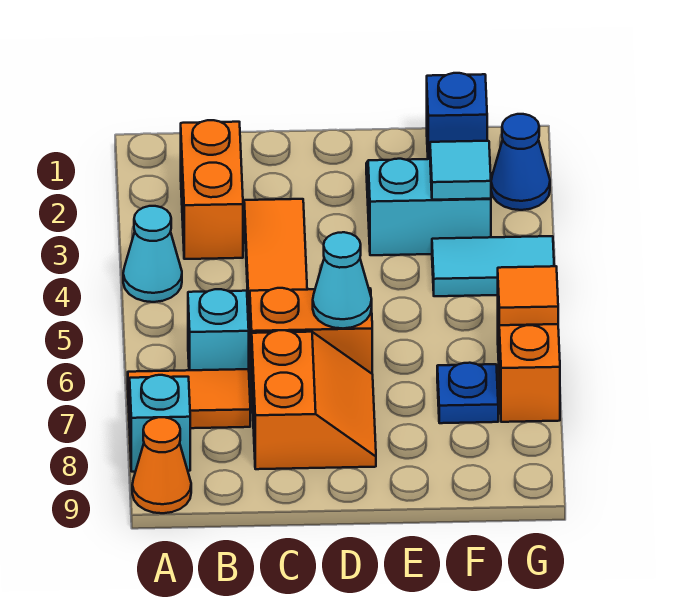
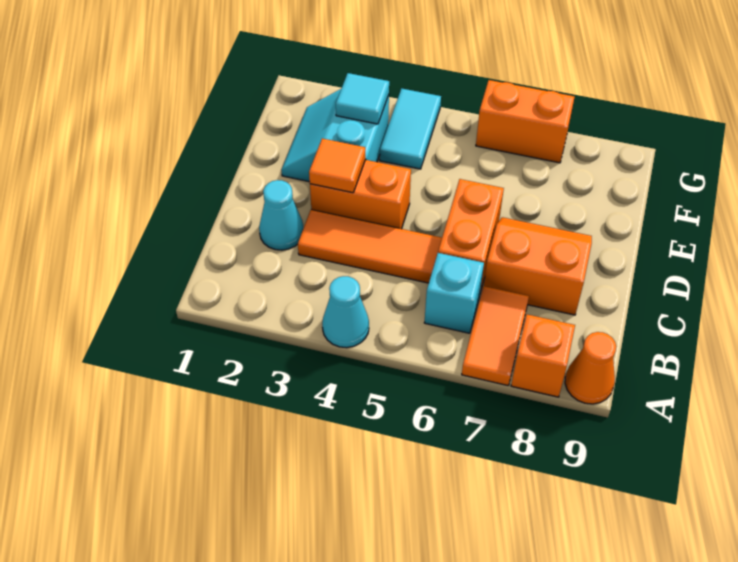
cyan 1x1 brick [130,375,190,472] -> orange 1x1 brick [511,314,575,397]
orange 1x2 brick [181,120,243,259] -> orange 1x2 brick moved to [310,160,411,229]
cyan 1x1 cone [313,232,372,328] -> cyan 1x1 cone moved to [259,180,304,250]
blue 1x1 brick [427,73,487,159] -> none
blue 1x1 plate [437,363,498,423] -> none
blue 1x1 cone [491,114,550,210] -> none
orange 1x1 tile [498,266,558,325] -> orange 1x1 tile moved to [309,139,365,193]

